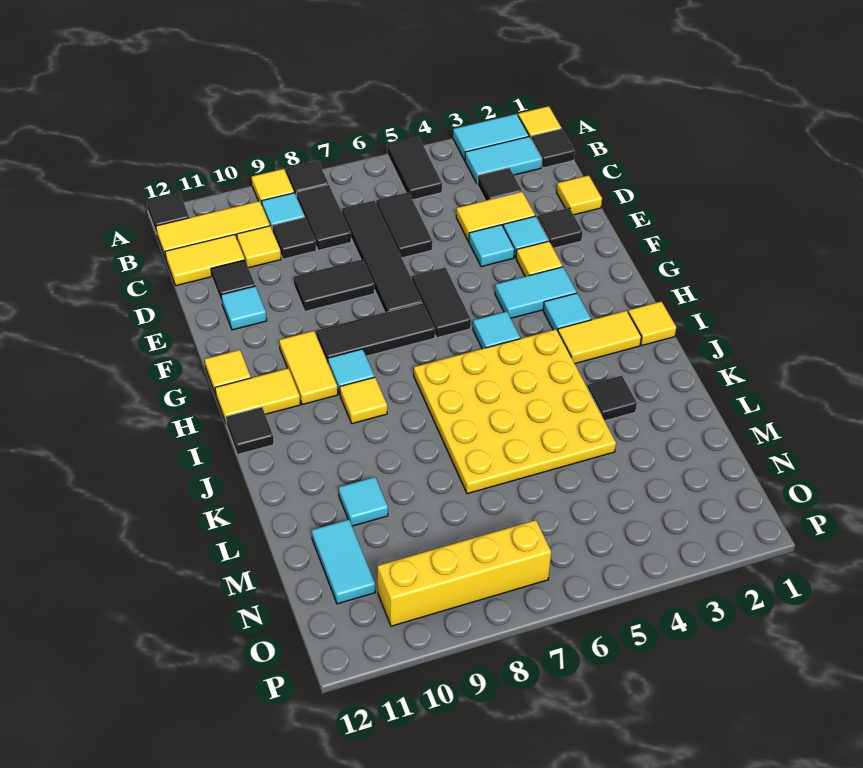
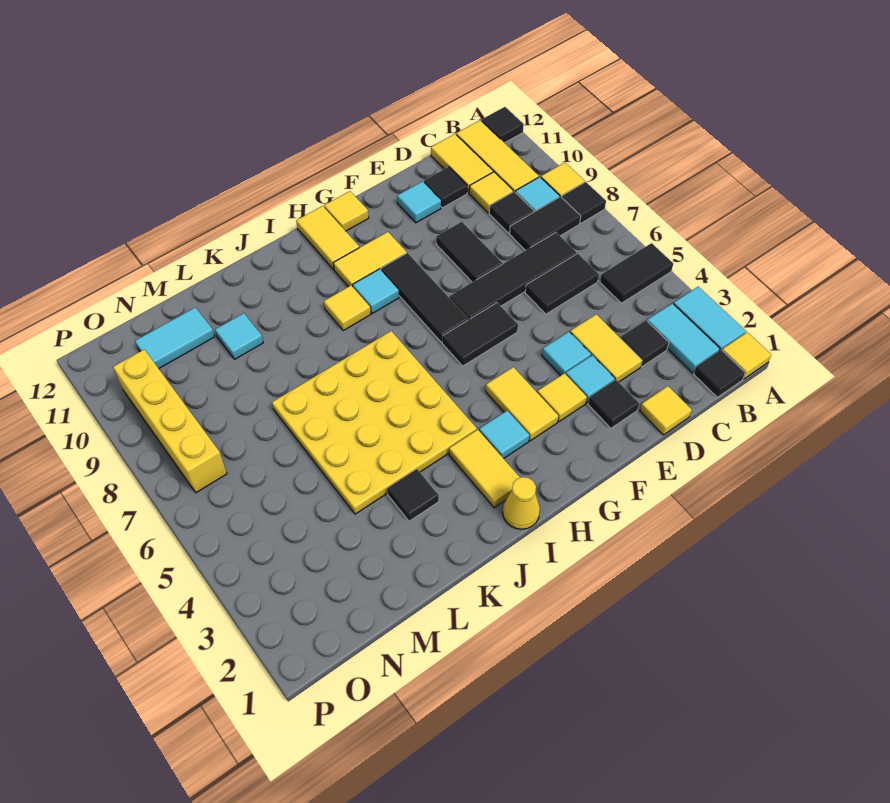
cyan 1x2 tile [495,267,577,318] -> yellow 1x2 tile [486,367,558,441]
cyan 1x1 tile [473,311,520,349] -> none
yellow 1x1 tile [628,302,676,345] -> yellow 1x1 cone [503,477,540,529]
black 1x1 tile [226,407,274,454] -> none

